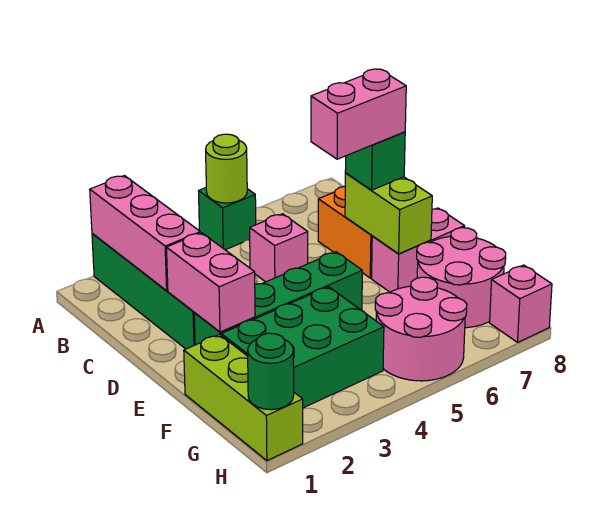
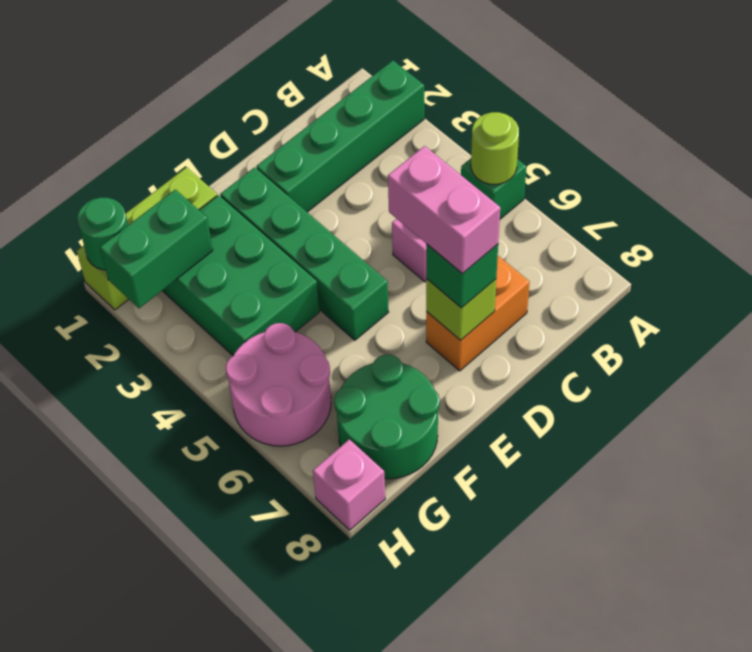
pink 1x3 brick [90,176,200,291] -> none
pink 1x2 brick [166,233,255,332] -> none
lime 1x2 brick [345,173,432,254] -> lime 1x1 brick [426,279,496,340]
pink 1x2 brick [372,208,465,292] -> none
pink 2x2 round brick [417,228,506,328] -> green 2x2 round brick [334,355,440,479]
none -> green 1x2 brick [100,189,213,308]

